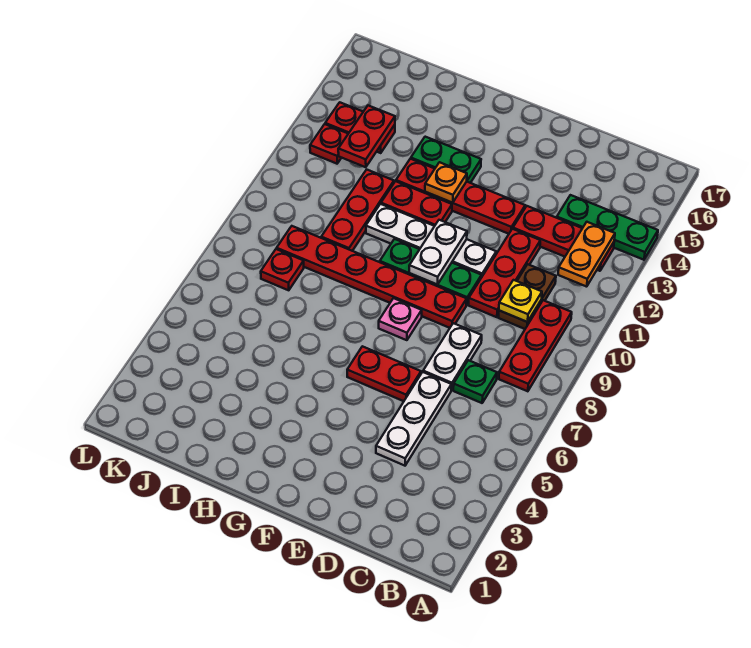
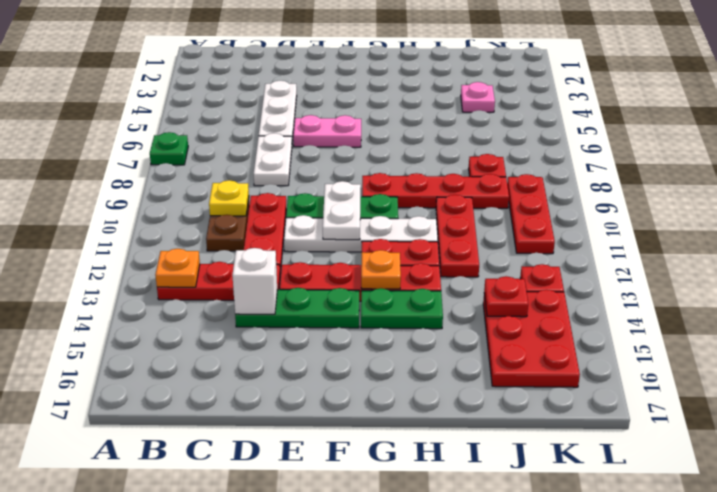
green 1x3 plate [557,195,658,260] -> green 1x3 plate moved to [235,288,359,328]
red 1x3 plate [499,300,572,391] -> red 1x3 plate moved to [507,174,555,254]
orange 1x2 plate [558,222,615,287] -> orange 1x1 plate [155,249,200,287]
green 1x1 plate [453,360,497,403] -> green 1x1 plate moved to [150,132,188,165]
none -> white 1x1 brick [232,248,278,314]
red 1x2 plate [347,346,421,401] -> pink 1x2 plate [293,115,361,147]
red 1x6 plate [277,226,467,328] -> red 1x4 plate [362,173,509,208]
pink 1x1 plate [379,298,422,340] -> pink 1x1 plate moved to [461,82,495,112]
red 1x2 plate [338,106,395,167] -> red 1x1 plate [484,276,528,317]
red 1x2 plate [325,102,395,153] -> red 2x3 plate [483,290,580,387]

